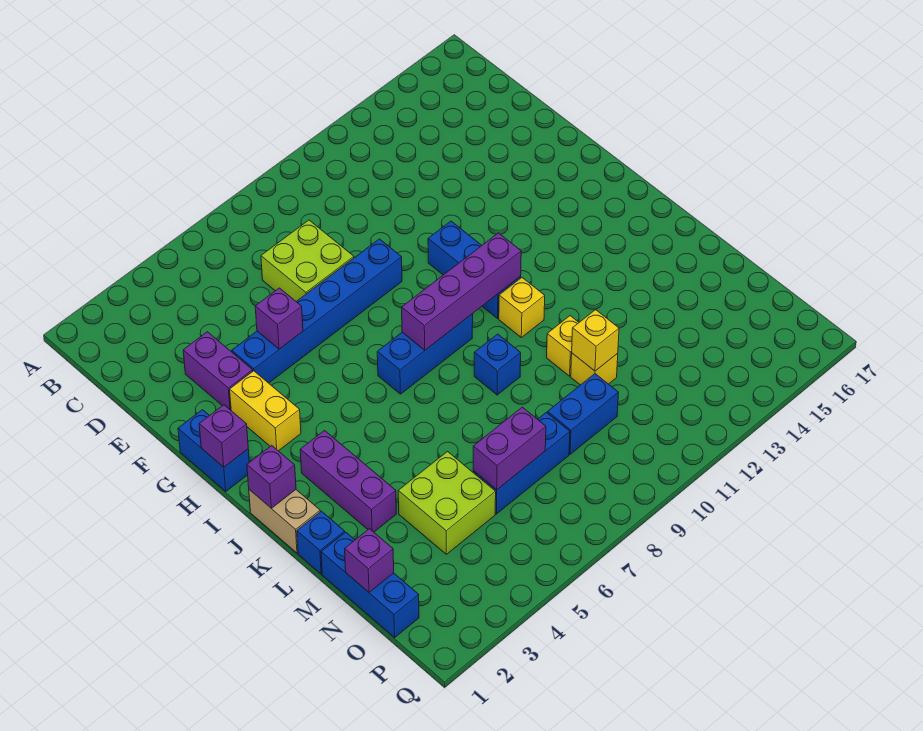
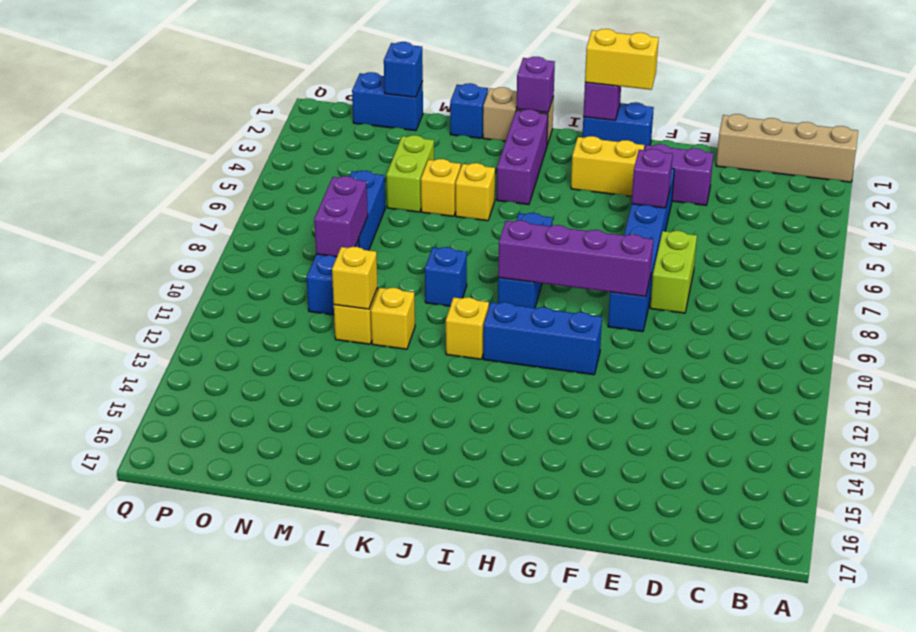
none -> tan 1x4 brick [716,114,858,182]
lime 2x2 brick [261,220,354,301] -> lime 1x2 brick [650,231,697,313]
none -> yellow 1x2 brick [585,29,658,90]
purple 1x4 brick [402,233,521,350] -> purple 1x4 brick turned to [498,220,653,297]
purple 1x3 brick [300,431,396,532] -> purple 1x3 brick turned to [497,109,548,205]
none -> yellow 1x1 brick [456,163,495,221]
none -> yellow 1x1 brick [421,159,461,216]
blue 1x3 brick [321,532,419,637] -> blue 1x2 brick [352,72,423,131]
lime 2x2 brick [398,452,496,554] -> lime 1x2 brick [386,135,434,212]
purple 1x1 brick [345,529,394,592] -> blue 1x1 brick [384,42,423,97]
purple 1x2 brick [473,407,546,490] -> purple 1x2 brick moved to [314,176,368,257]

